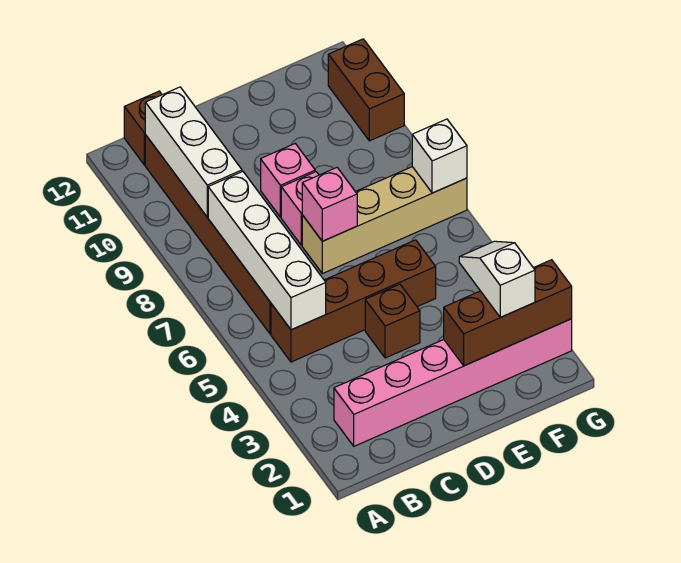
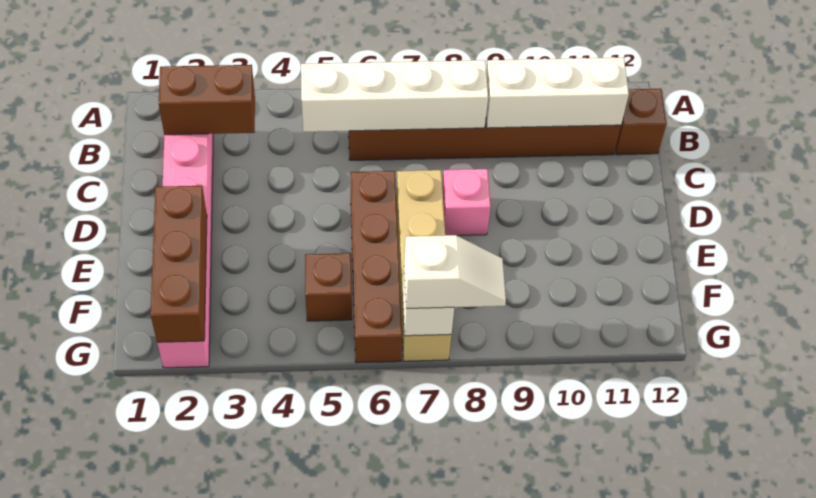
brown 1x4 brick [271,240,436,362] -> brown 1x4 brick moved to [350,171,402,363]
brown 1x1 brick [365,284,420,358] -> brown 1x1 brick moved to [305,253,352,321]
pink 1x1 brick [302,168,357,241] -> none
pink 1x1 brick [261,144,315,217] -> none
white 1x2 slope [459,241,535,317] -> white 1x2 slope moved to [404,235,506,308]
brown 1x2 brick [328,39,404,141] -> brown 1x2 brick moved to [159,65,255,135]

